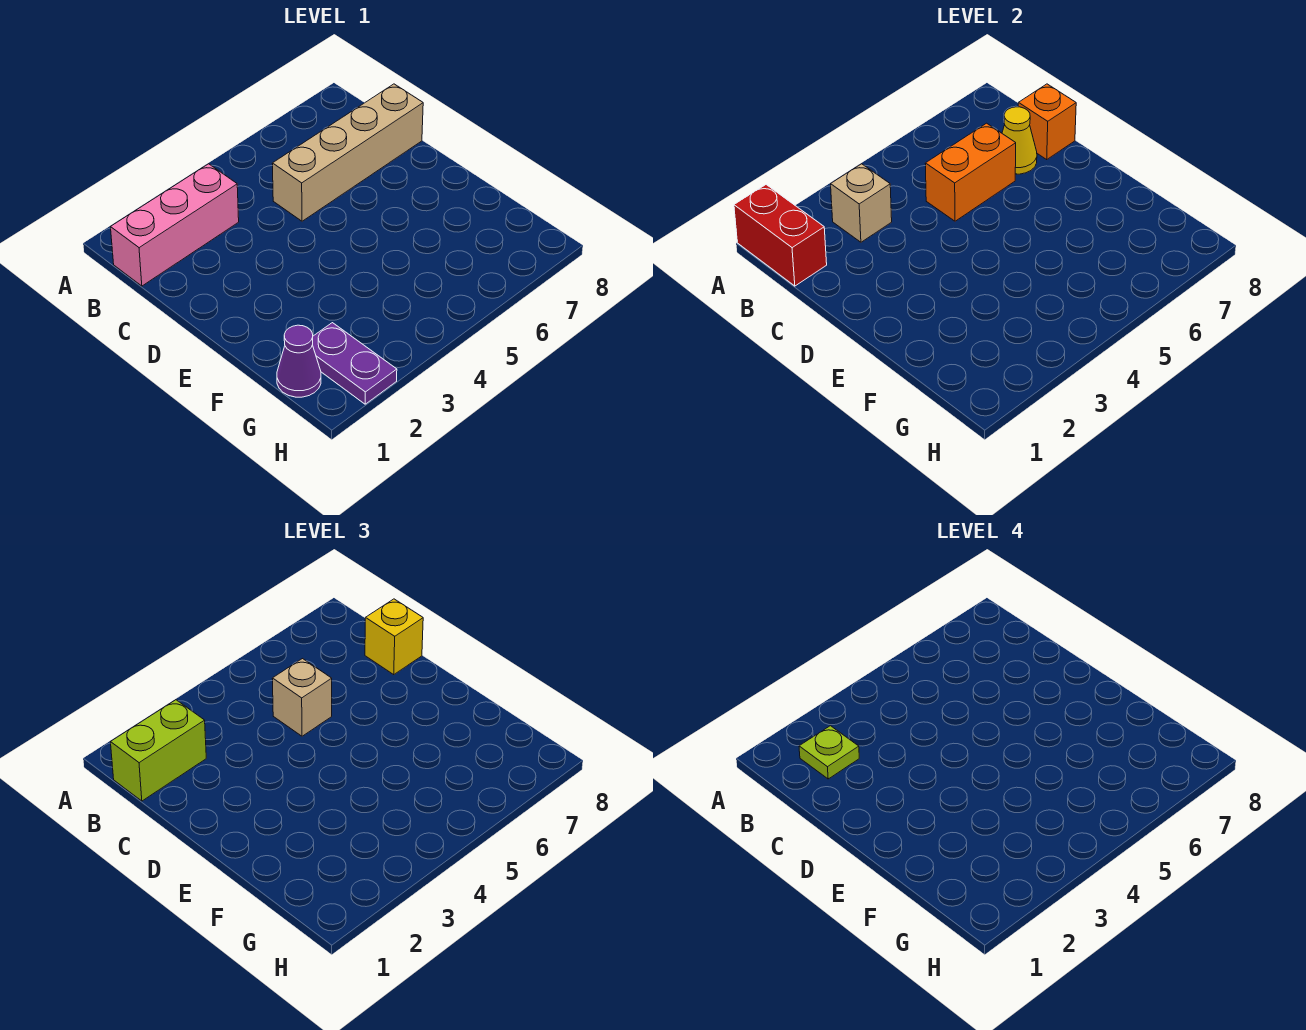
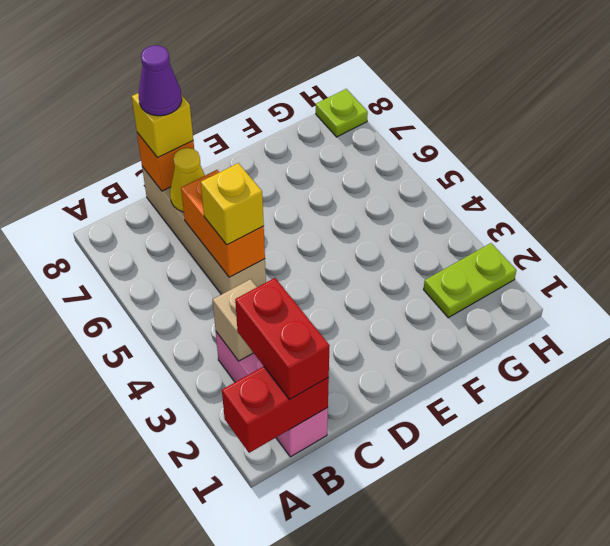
lime 1x2 brick [111,700,206,801] -> red 1x2 brick [235,278,330,399]
lime 1x1 plate [799,726,859,779] -> lime 1x1 plate moved to [316,89,368,137]
tan 1x1 brick [272,659,332,736] -> yellow 1x1 brick [201,163,264,245]
purple 1x1 cone [277,325,321,397] -> purple 1x1 cone moved to [138,45,182,116]
purple 1x2 plate [313,323,397,404] -> lime 1x2 plate [424,243,516,318]

